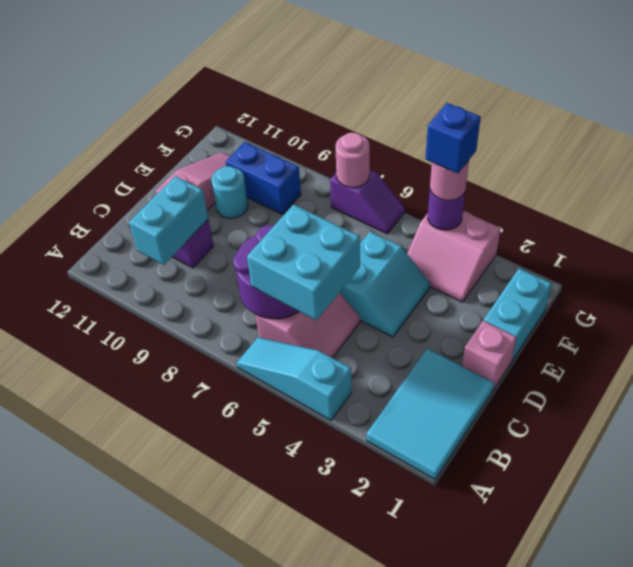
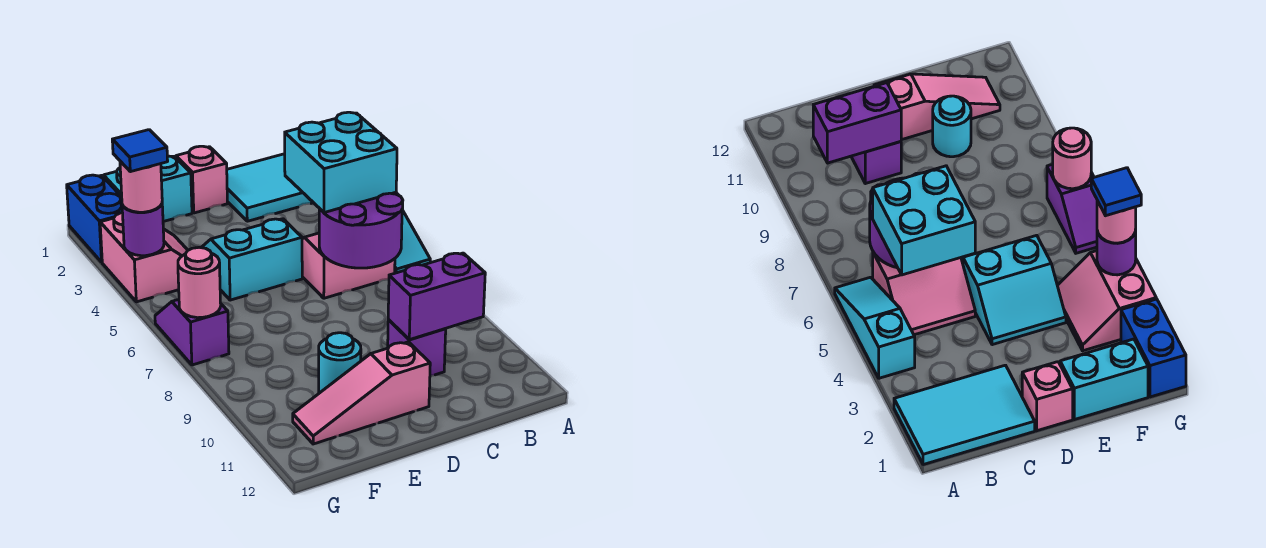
cyan 1x2 brick [129,176,208,265] -> purple 1x2 brick [388,253,485,340]
blue 1x2 brick [226,142,301,215] -> blue 1x2 brick moved to [67,175,122,262]
blue 1x1 brick [425,103,481,173] -> blue 1x1 tile [112,130,168,172]

